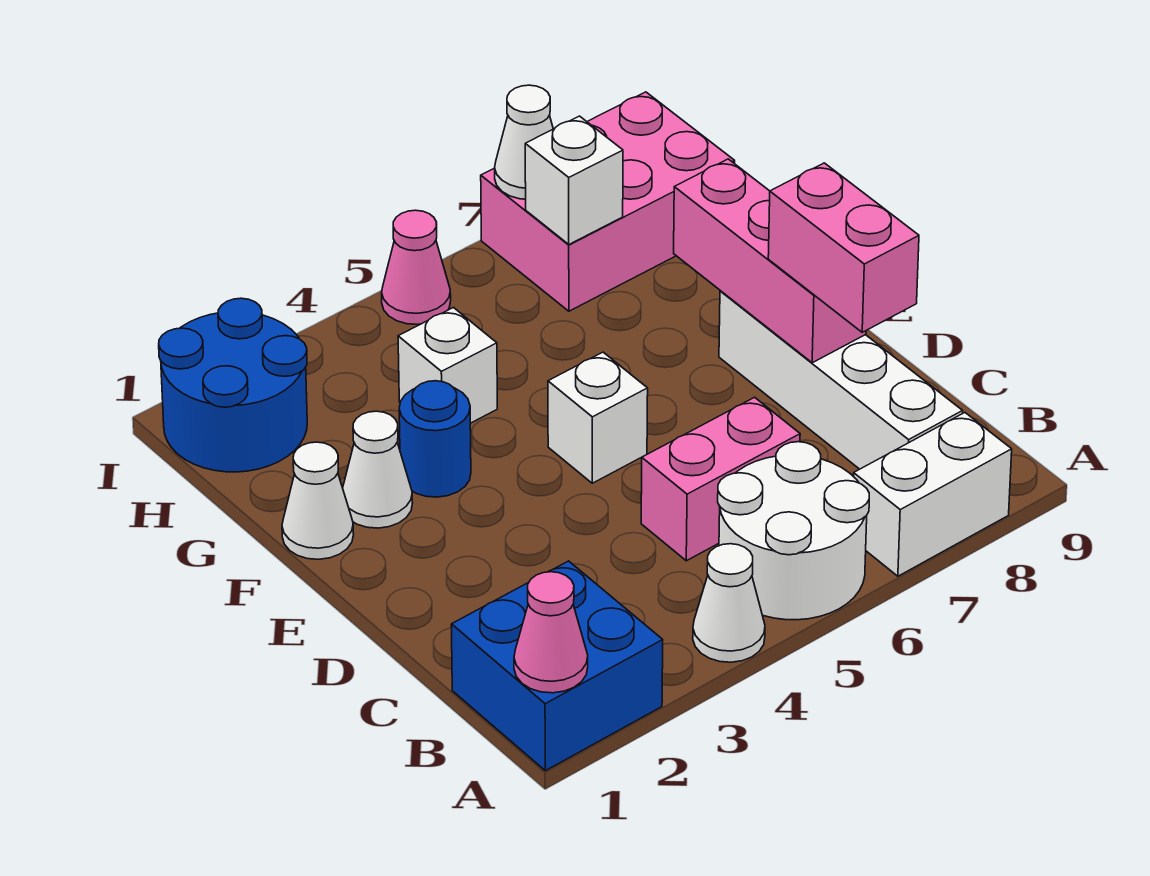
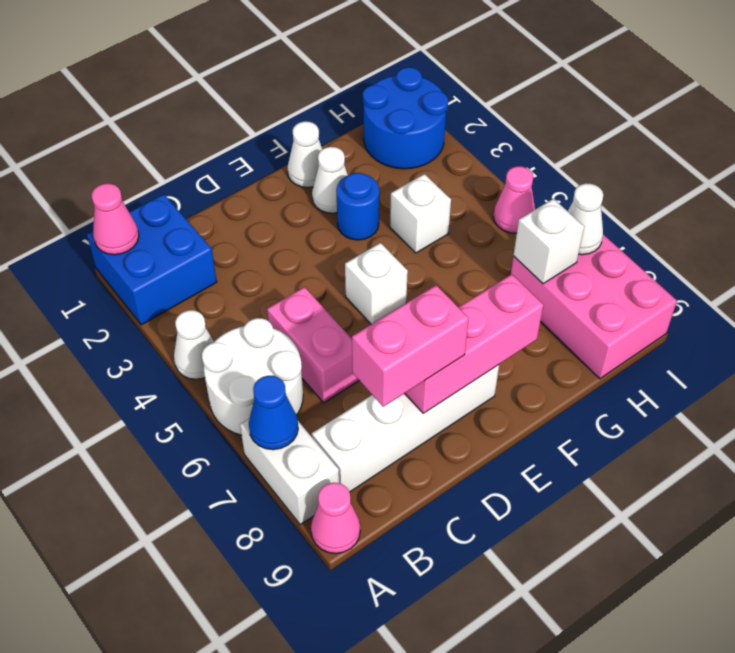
none -> blue 1x1 cone [249,376,298,450]
none -> pink 1x1 cone [311,483,360,554]

